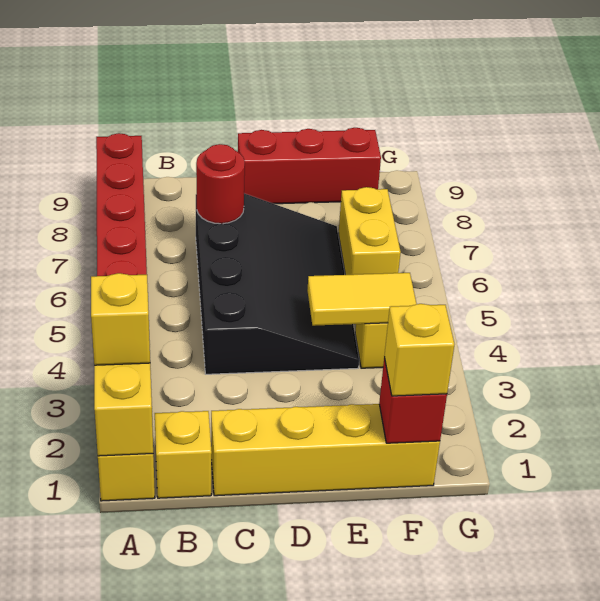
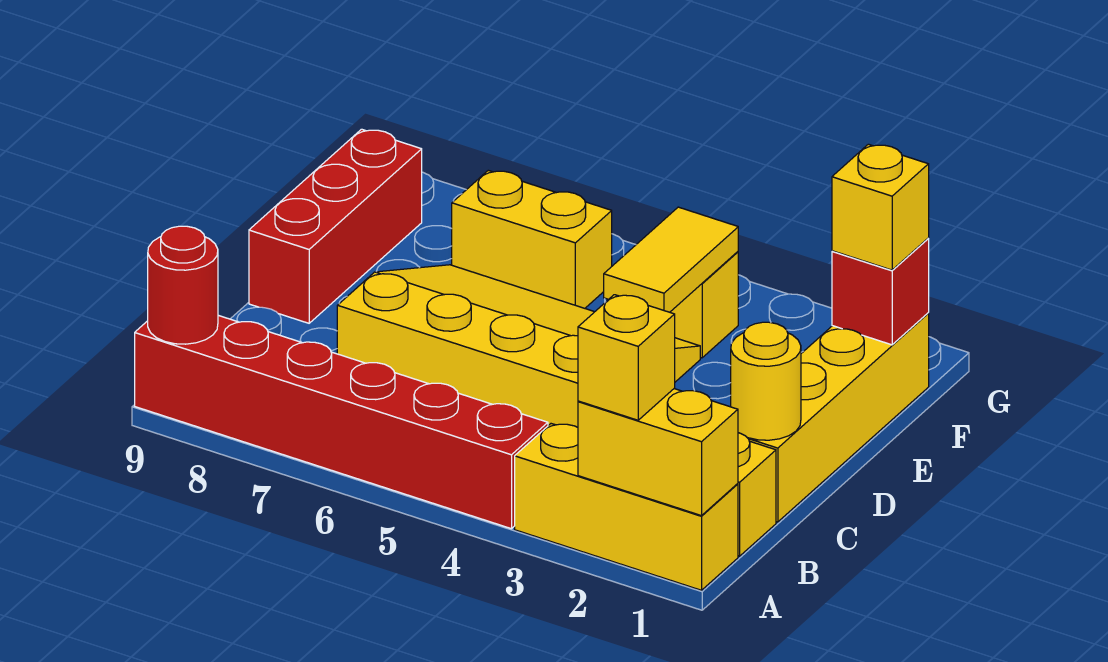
none -> yellow 1x1 round brick [731,322,801,440]
black 3x4 slope [196,193,359,374] -> yellow 3x4 slope [337,265,700,427]
red 1x1 round brick [196,144,245,224] -> red 1x1 round brick moved to [148,226,218,344]

